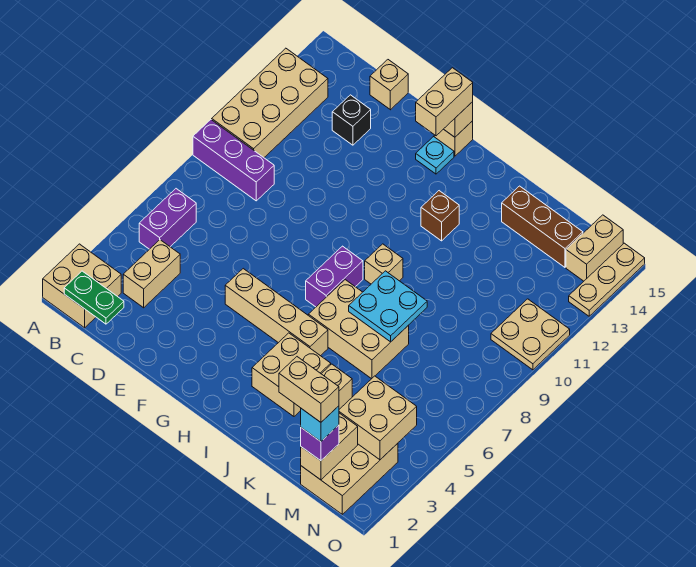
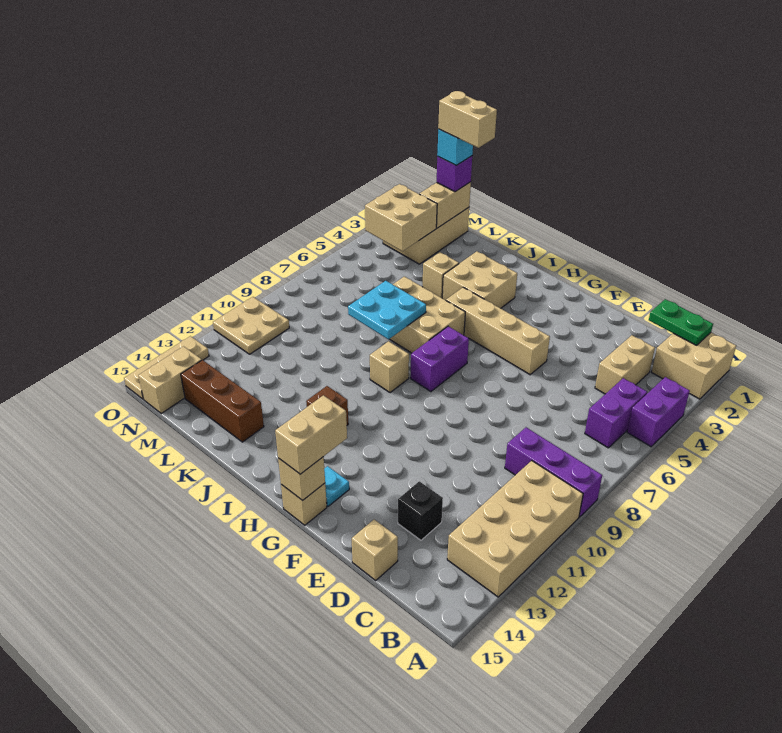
none -> purple 1x2 brick [627,377,690,447]

